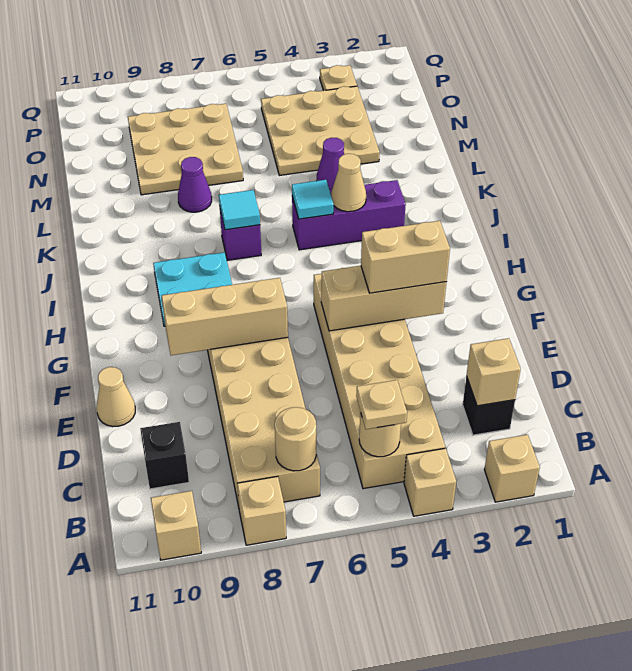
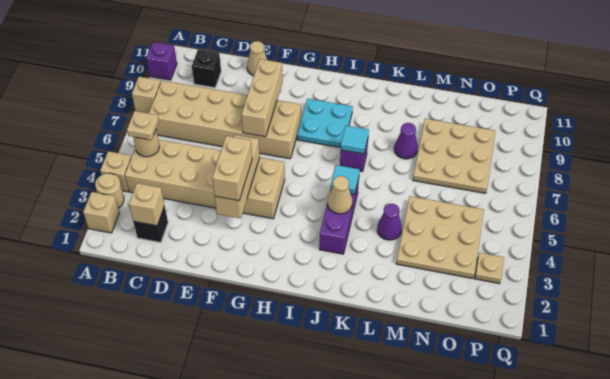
tan 1x1 brick [151,491,201,560] -> purple 1x1 brick [146,42,177,80]
tan 1x1 round brick [275,407,316,471] -> tan 1x1 round brick moved to [95,173,124,208]

